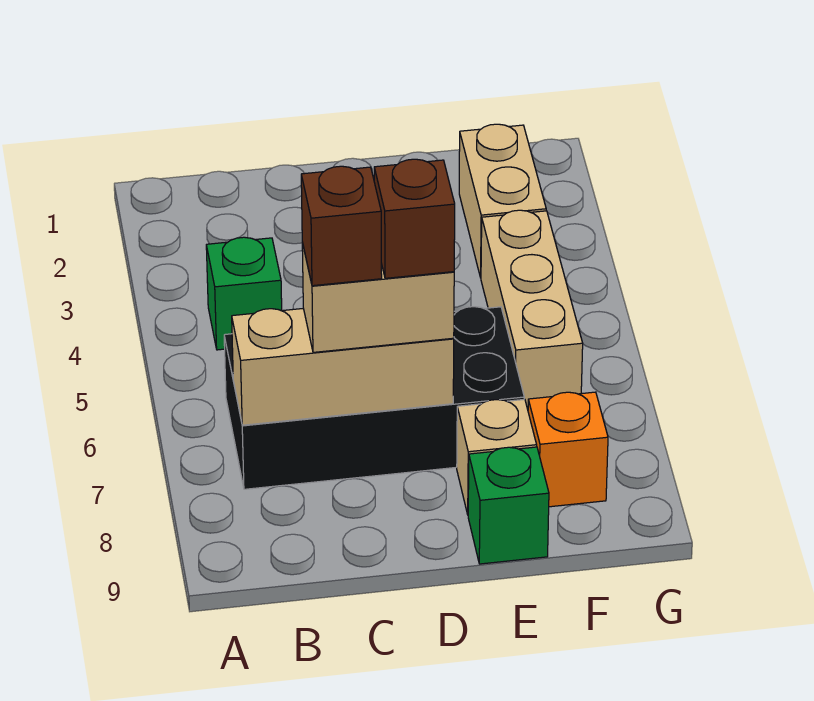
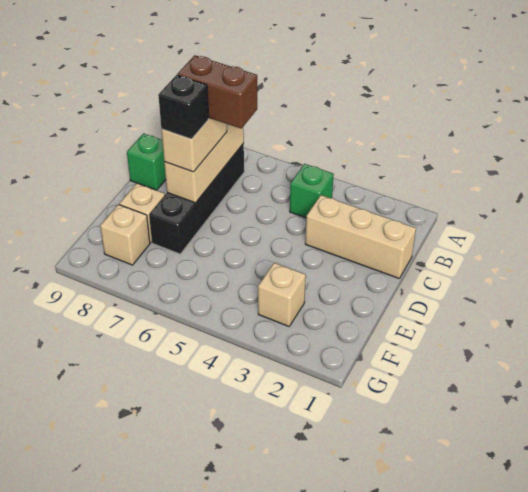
black 2x4 brick [224,307,524,489] -> black 1x4 brick [149,143,244,254]
brown 1x1 brick [301,166,382,286] -> brown 1x2 brick [177,55,257,129]
brown 1x1 brick [374,159,455,278] -> black 1x1 brick [158,75,209,139]
green 1x1 brick [468,447,549,564] -> green 1x1 brick moved to [127,134,166,190]
tan 1x2 brick [459,124,546,278] -> tan 1x1 brick [258,263,306,326]
tan 1x3 brick [481,210,583,409] -> tan 1x3 brick moved to [305,195,416,278]
orange 1x1 brick [528,392,608,507] -> tan 1x1 brick [100,205,150,265]

